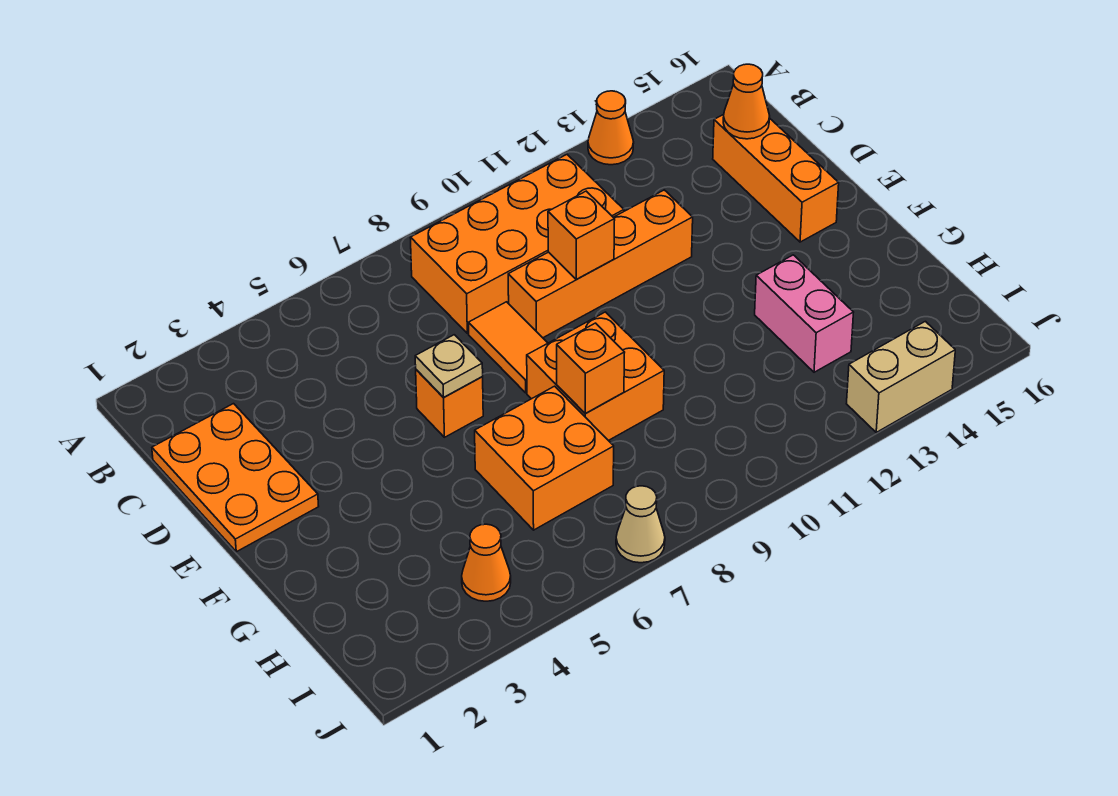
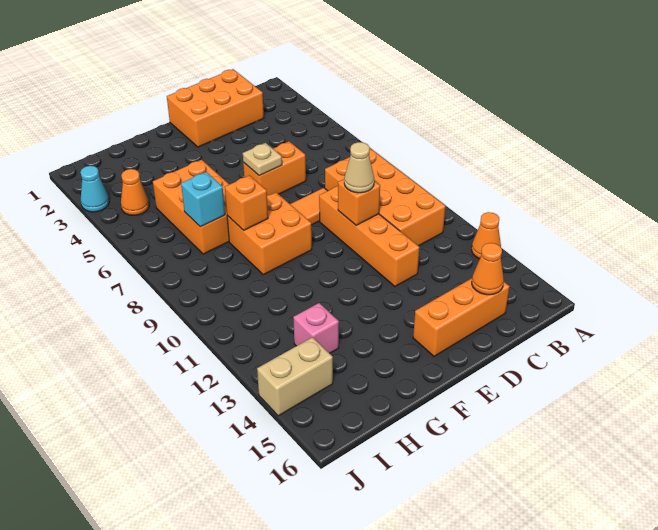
orange 2x3 plate [152,404,319,552] -> orange 2x3 brick [167,69,264,147]
orange 1x1 brick [416,370,483,437] -> orange 1x2 brick [243,142,306,195]
orange 2x2 brick [475,386,614,530] -> orange 2x3 brick [153,160,229,254]
pink 1x2 brick [755,255,854,372] -> pink 1x1 brick [293,303,339,353]
none -> cyan 1x1 brick [181,172,225,227]
none -> cyan 1x1 cone [80,166,109,212]
tan 1x1 cone [616,486,665,563] -> tan 1x1 cone moved to [344,142,374,193]
tan 1x2 brick [846,321,955,432] -> tan 1x2 brick turned to [257,337,333,416]

